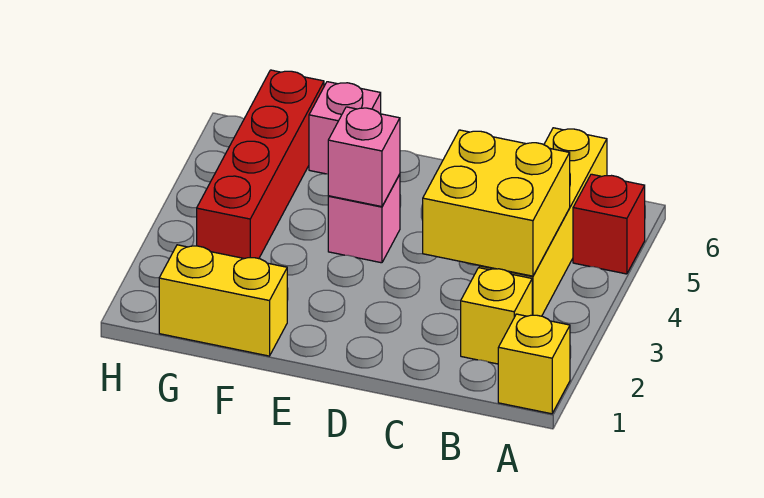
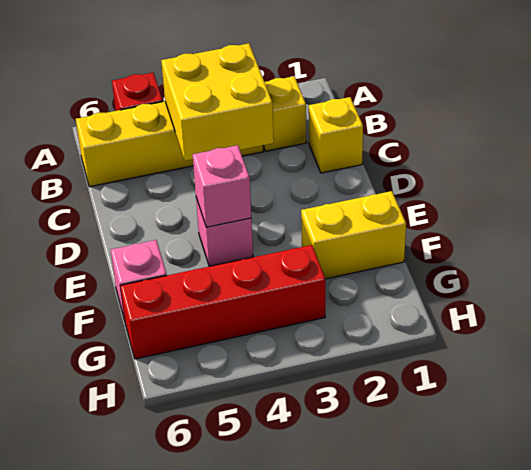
yellow 1x1 brick [498,314,570,414] -> yellow 1x1 brick moved to [309,97,363,173]
yellow 1x2 brick [159,245,287,356] -> yellow 1x2 brick turned to [301,191,406,279]

